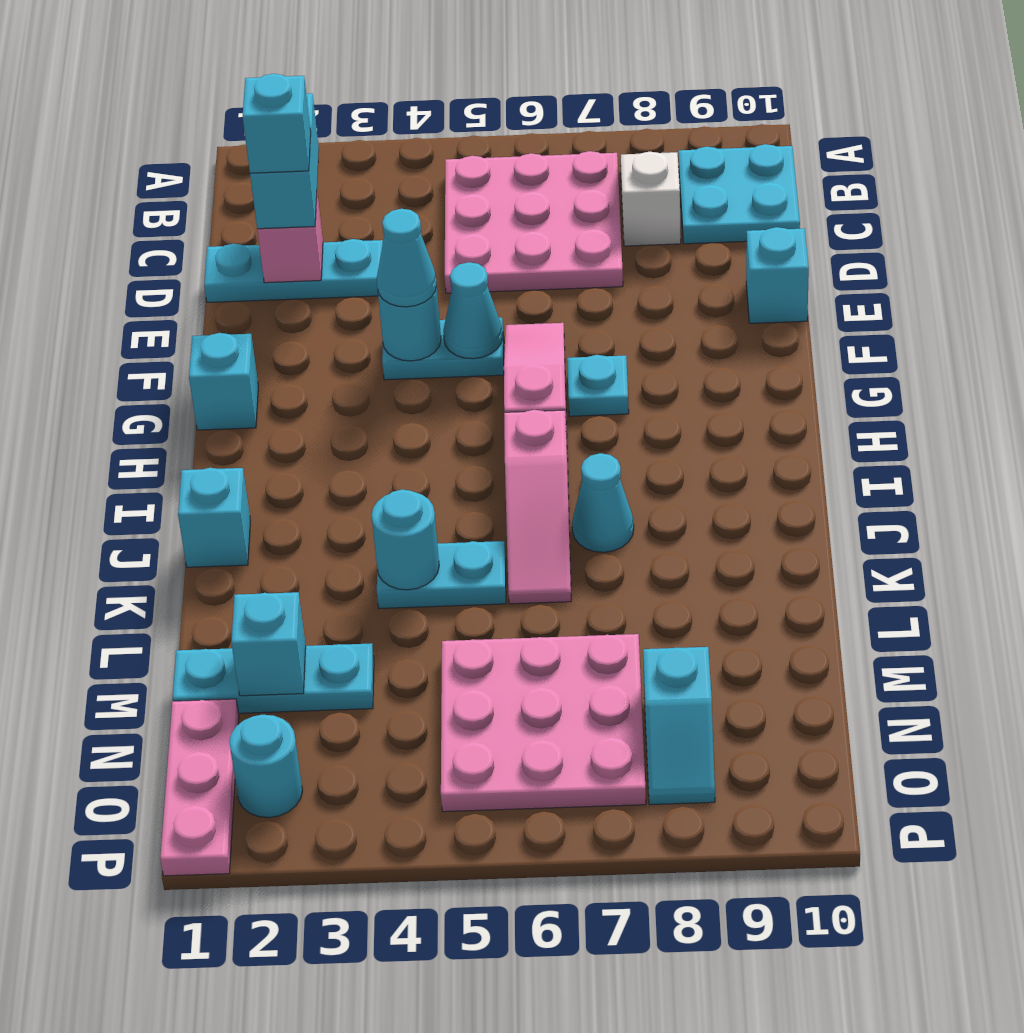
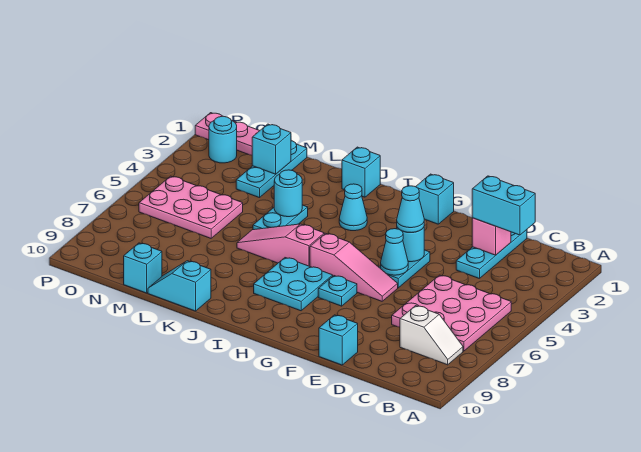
cyan 2x2 plate [678,144,800,244] -> cyan 2x2 plate moved to [254,258,333,311]
cyan 1x1 brick [243,74,311,173] -> cyan 1x1 brick moved to [124,243,162,293]
cyan 1x1 cone [572,453,634,552] -> cyan 1x1 cone moved to [339,184,367,231]
pink 3x3 plate [441,634,646,812] -> pink 2x3 plate [139,176,243,238]
cyan 1x2 slope [643,647,715,805] -> cyan 1x2 slope moved to [148,261,211,311]

